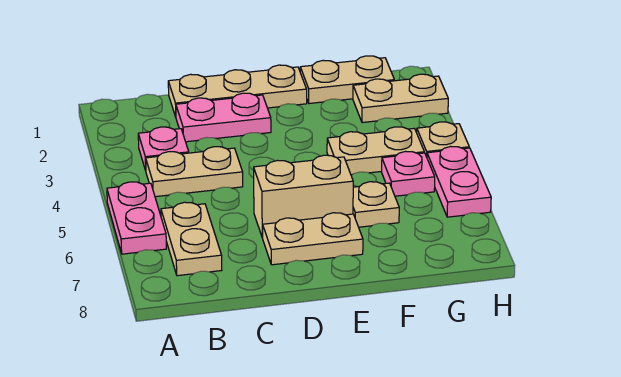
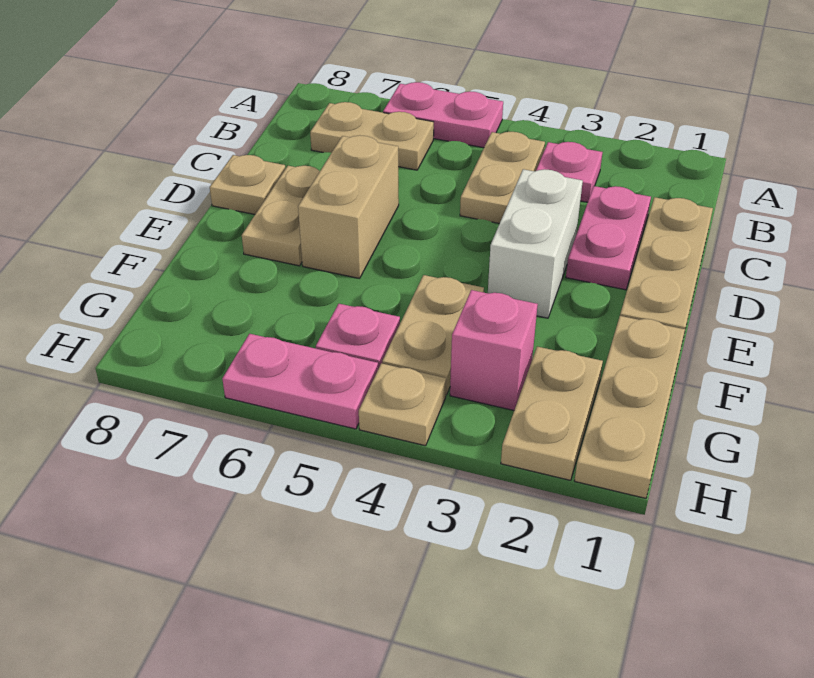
none -> white 1x2 brick [488,169,583,318]
tan 1x2 plate [300,56,394,104] -> tan 1x3 plate [574,316,685,498]
tan 1x1 plate [353,182,399,227] -> tan 1x1 plate moved to [210,155,285,215]
none -> pink 1x1 brick [450,290,538,410]

